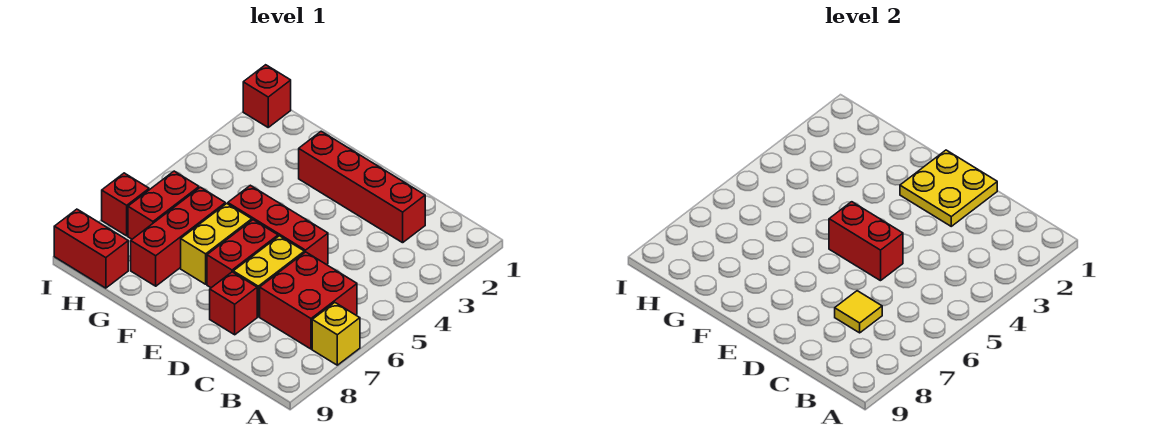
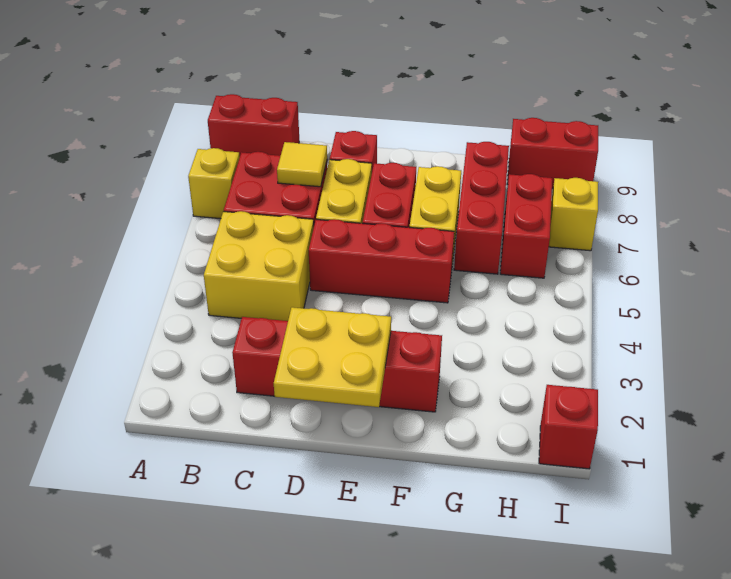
none -> yellow 2x2 brick [204,211,314,321]
red 1x2 brick [829,202,903,281] -> red 1x2 brick moved to [208,94,299,156]
red 1x1 brick [102,173,149,236] -> yellow 1x1 brick [549,178,598,251]

